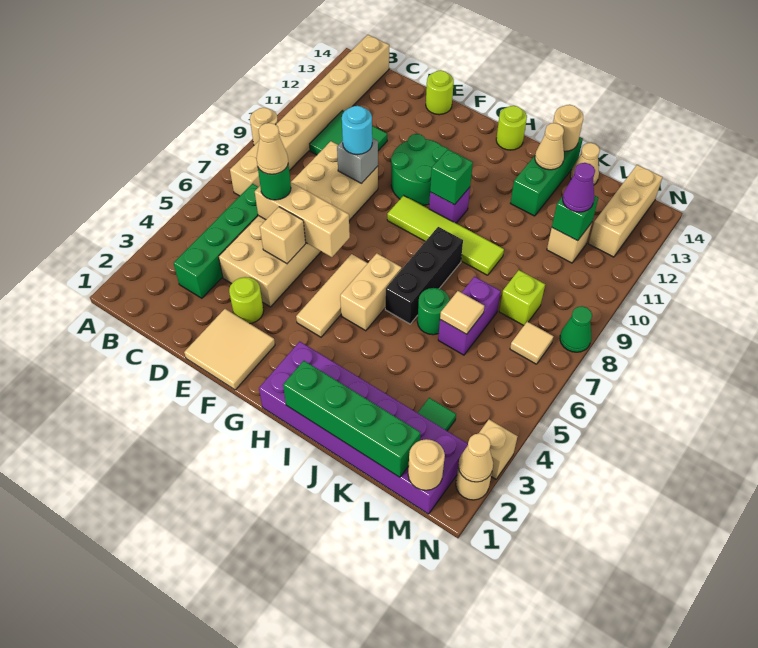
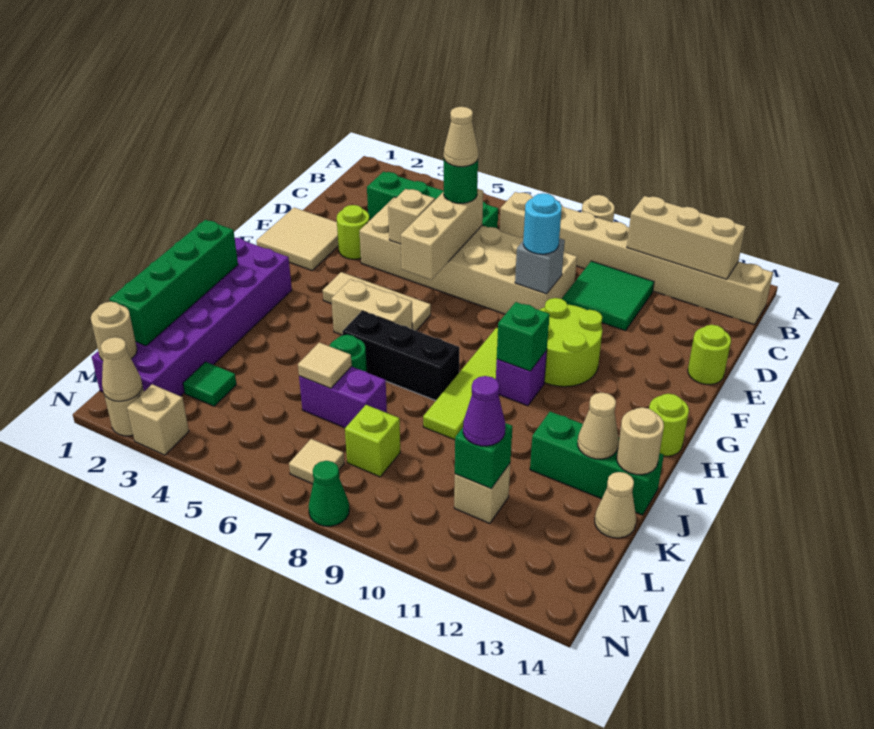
green 2x2 round brick [391,134,448,205] -> lime 2x2 round brick [539,298,602,387]
tan 1x3 brick [588,165,663,257] -> tan 1x3 brick moved to [627,196,745,279]

